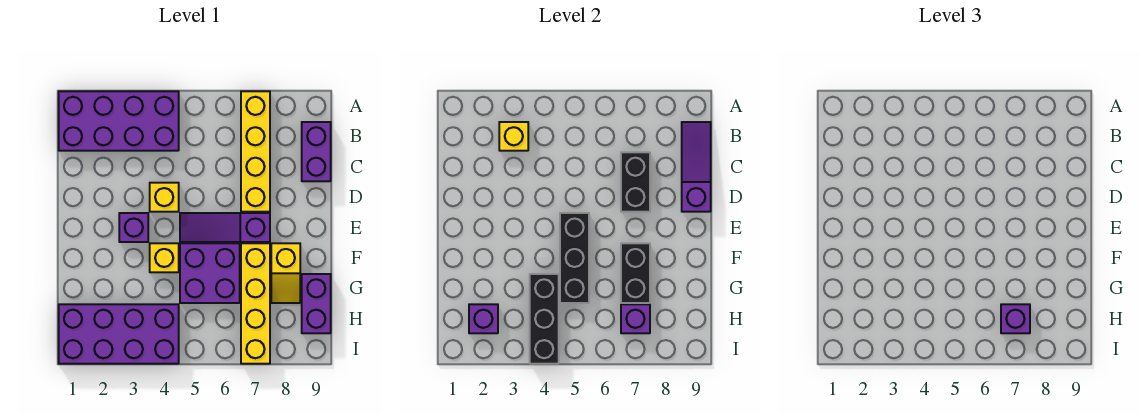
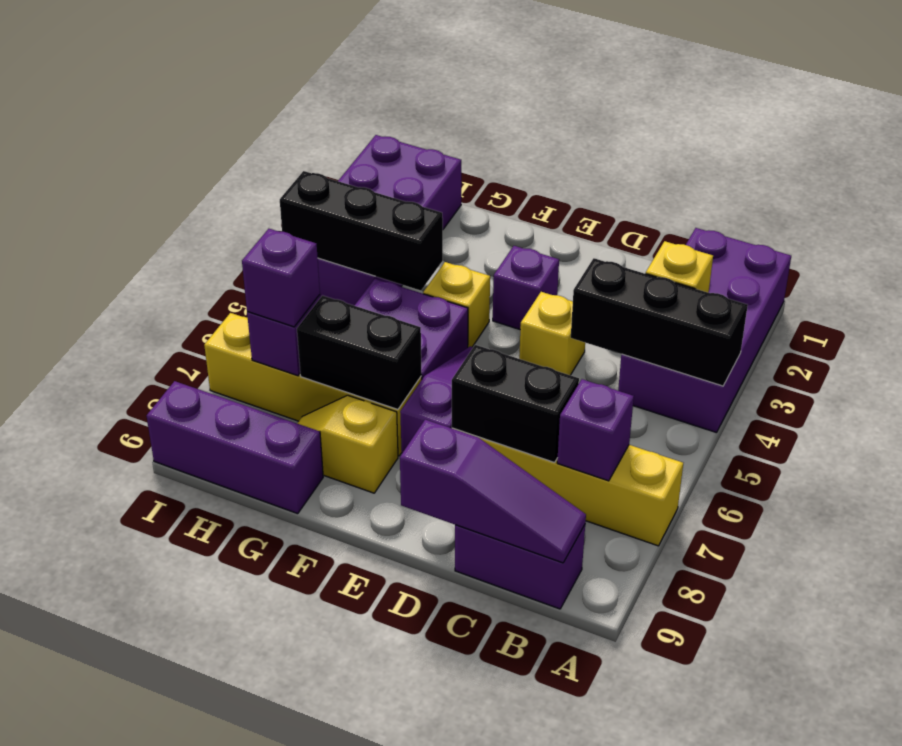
black 1x3 brick [560,213,589,303] -> black 1x3 brick moved to [571,258,748,386]
purple 1x2 brick [302,274,331,333] -> purple 1x3 brick [147,381,323,514]
purple 1x1 brick [469,304,498,333] -> purple 1x1 brick moved to [557,379,634,481]

